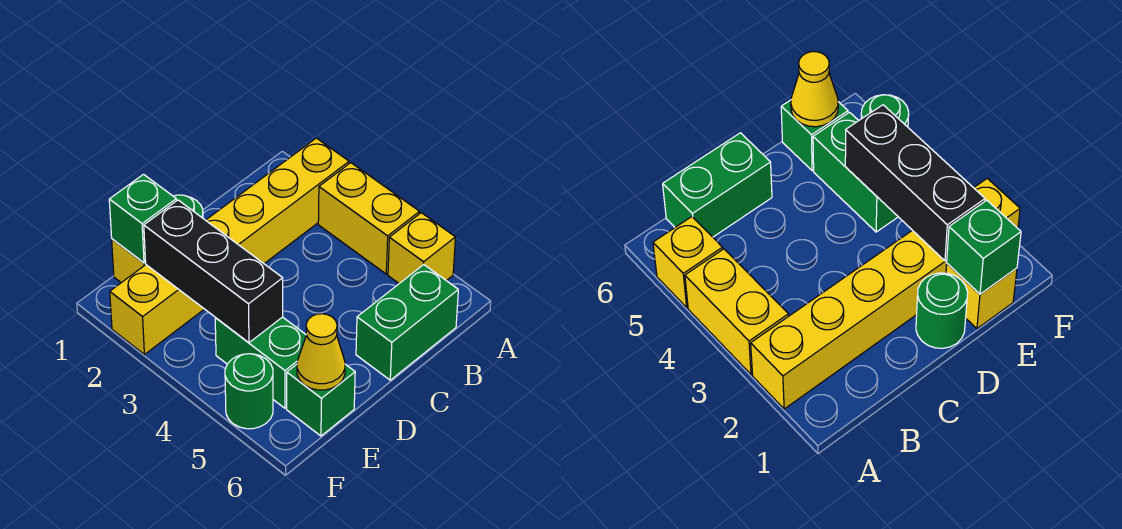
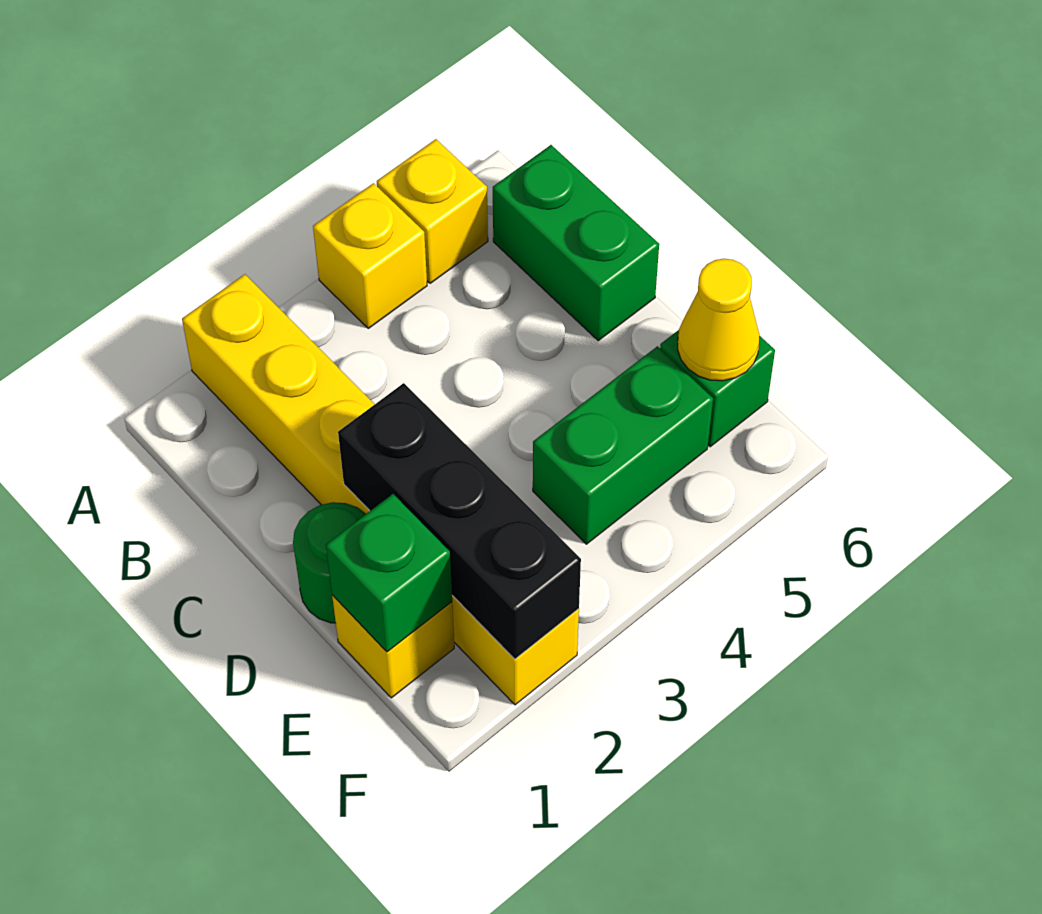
yellow 1x2 brick [318,163,420,274] -> yellow 1x1 brick [313,183,427,328]
black 1x3 brick [144,200,283,343] -> black 1x3 brick turned to [338,383,581,659]
green 1x1 round brick [225,354,273,429] -> none

